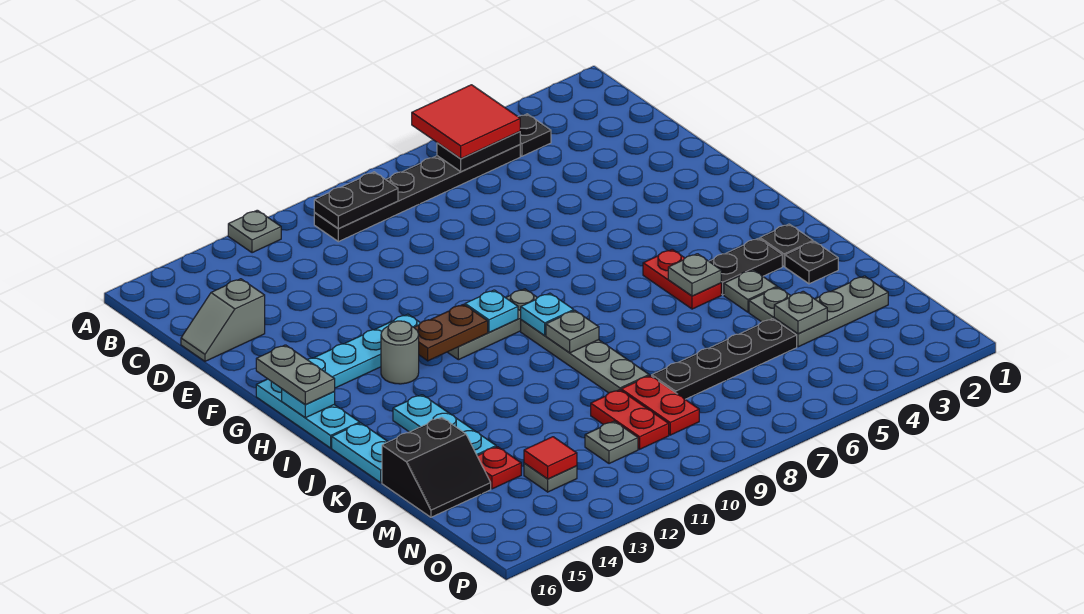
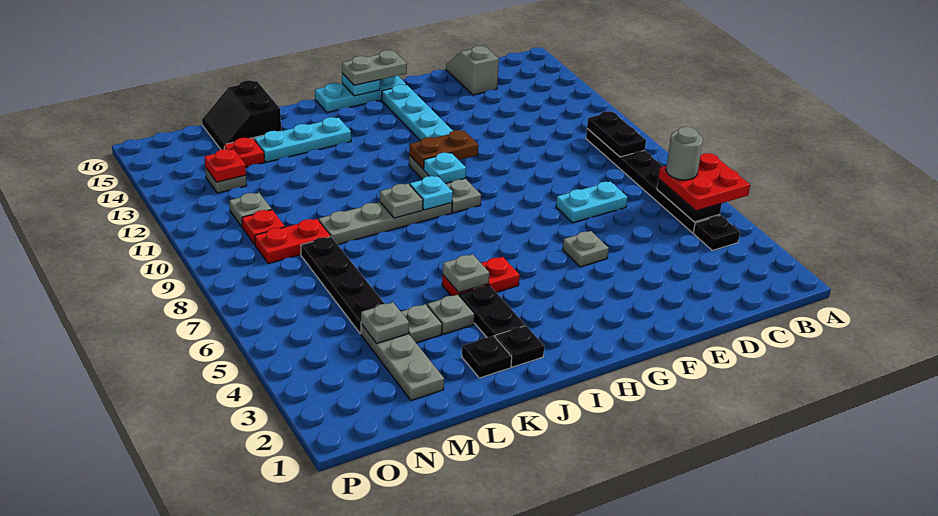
red 2x2 tile [412,85,520,159] -> red 2x2 plate [658,153,750,211]
grey 1x1 plate [228,210,281,253] -> grey 1x1 plate moved to [563,231,609,267]
brown 1x2 plate [414,304,488,361] -> brown 1x2 plate turned to [409,130,479,169]
grey 1x1 round brick [381,321,419,384] -> grey 1x1 round brick moved to [666,127,703,180]
cyan 1x2 plate [332,423,388,483] -> cyan 1x2 plate moved to [556,181,628,223]
red 1x2 plate [591,390,669,449] -> red 1x1 plate [242,210,285,245]
red 1x1 tile [524,437,577,479] -> red 1x1 plate [205,149,246,182]

